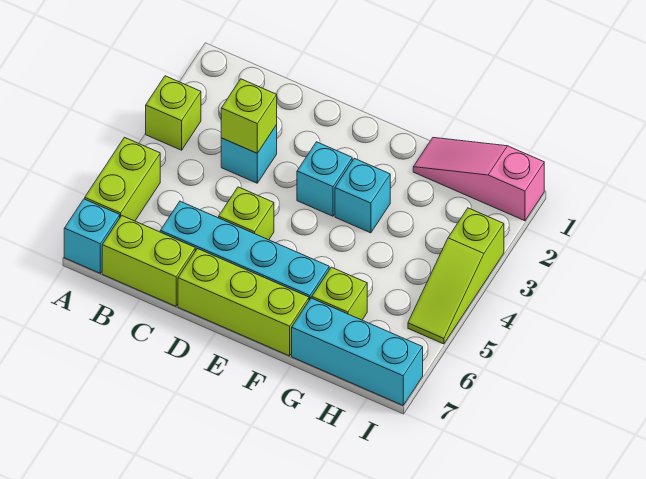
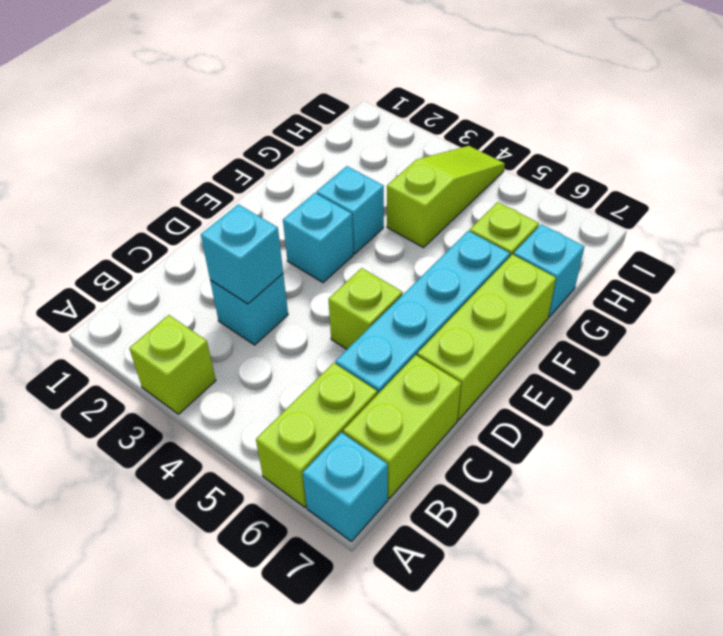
lime 1x2 brick [85,137,160,221] -> lime 1x2 brick turned to [256,363,377,507]
lime 1x1 brick [221,79,277,153] -> cyan 1x1 brick [201,204,283,304]
pink 1x3 slope [413,138,544,221] -> none
cyan 1x3 brick [292,298,423,405] -> cyan 1x1 brick [514,224,584,317]
lime 1x3 slope [408,208,504,344] -> lime 1x3 slope turned to [387,146,505,248]

